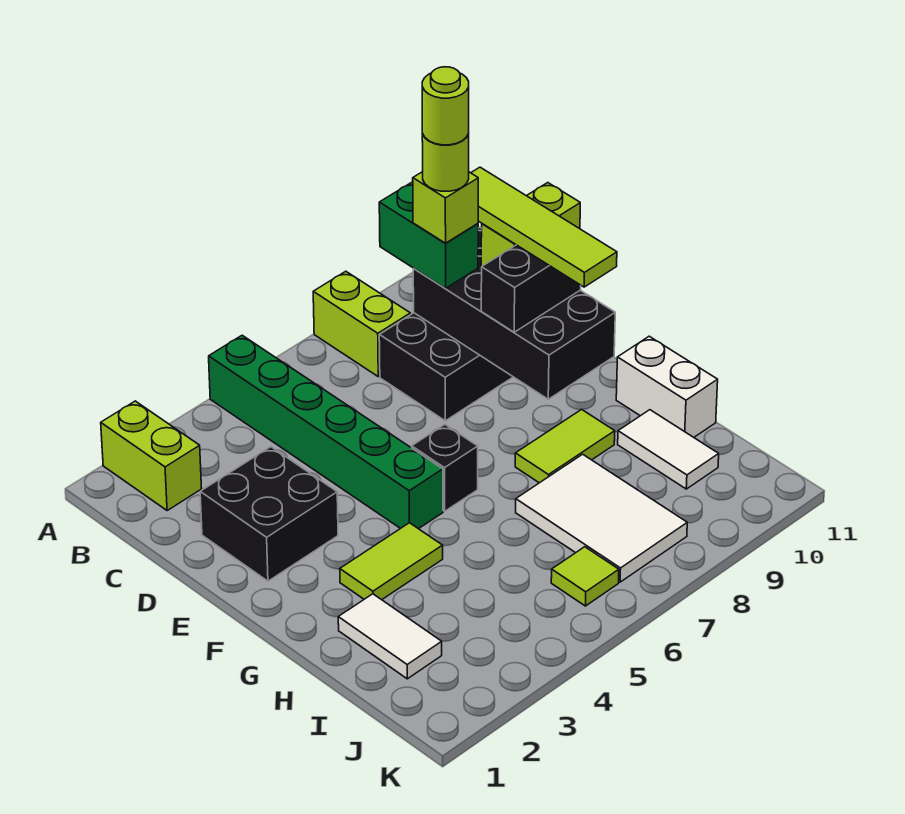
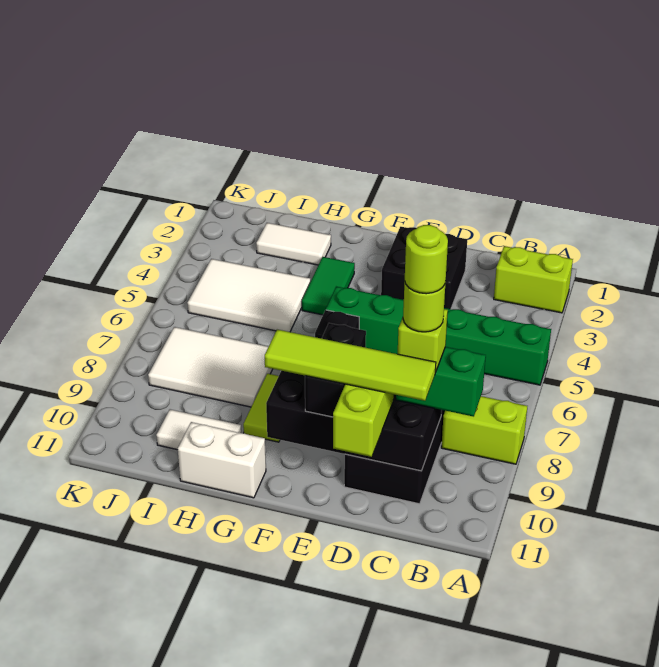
lime 1x2 tile [340,523,443,600] -> green 1x2 tile [302,257,355,315]
none -> white 2x3 tile [187,259,310,332]
lime 1x1 tile [551,547,619,606] -> none

